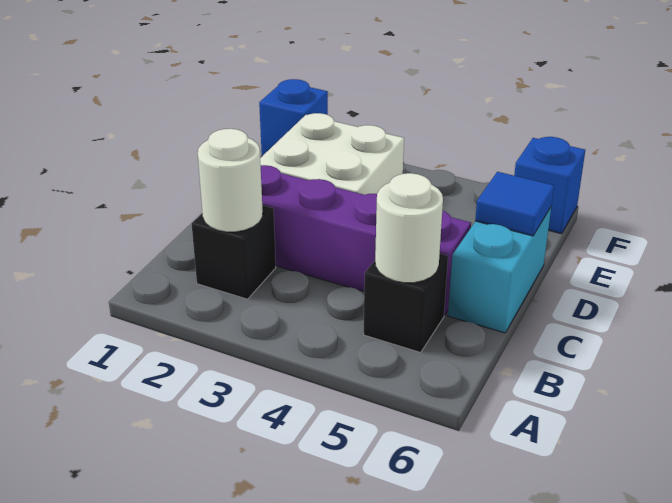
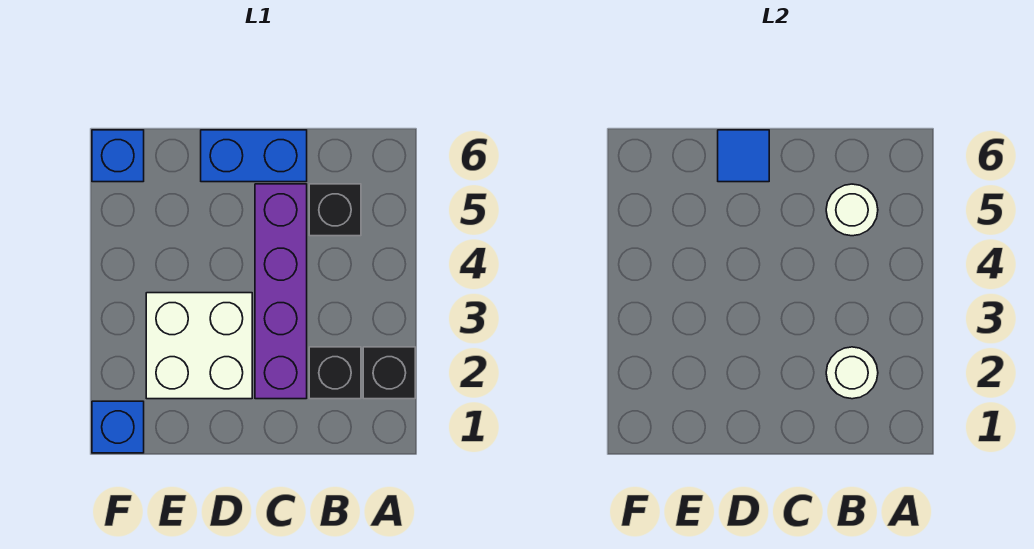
none -> black 1x1 brick [363,347,415,399]
cyan 1x2 brick [448,208,551,333] -> blue 1x2 brick [201,130,307,182]

